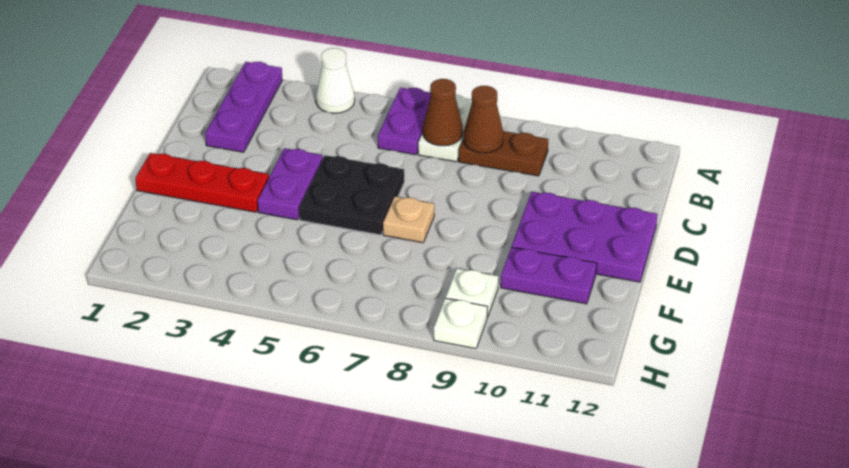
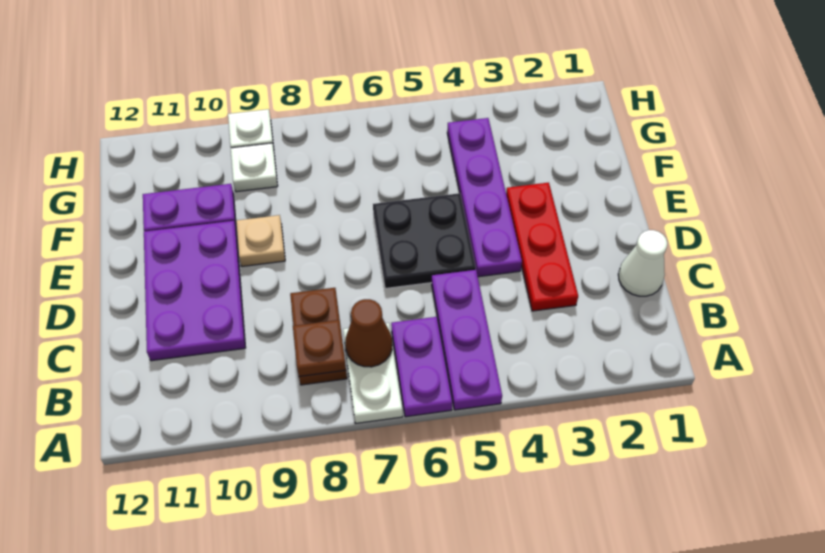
purple 1x3 plate [205,62,282,152] -> purple 1x3 plate moved to [432,270,502,410]
white 1x1 cone [316,48,355,113] -> white 1x1 cone moved to [618,230,667,296]
brown 1x2 plate [459,131,548,176] -> brown 1x2 plate turned to [290,288,347,385]
brown 1x1 cone [463,86,504,153] -> brown 1x1 plate [293,320,346,376]
purple 1x2 plate [258,148,323,220] -> purple 1x4 plate [447,118,522,277]
purple 2x3 plate [512,192,658,282] -> purple 2x3 plate turned to [144,221,246,361]
red 1x3 plate [135,153,269,212] -> red 1x3 plate turned to [506,183,578,311]
tan 1x1 plate [383,197,434,243] -> tan 1x1 plate moved to [236,215,285,266]

